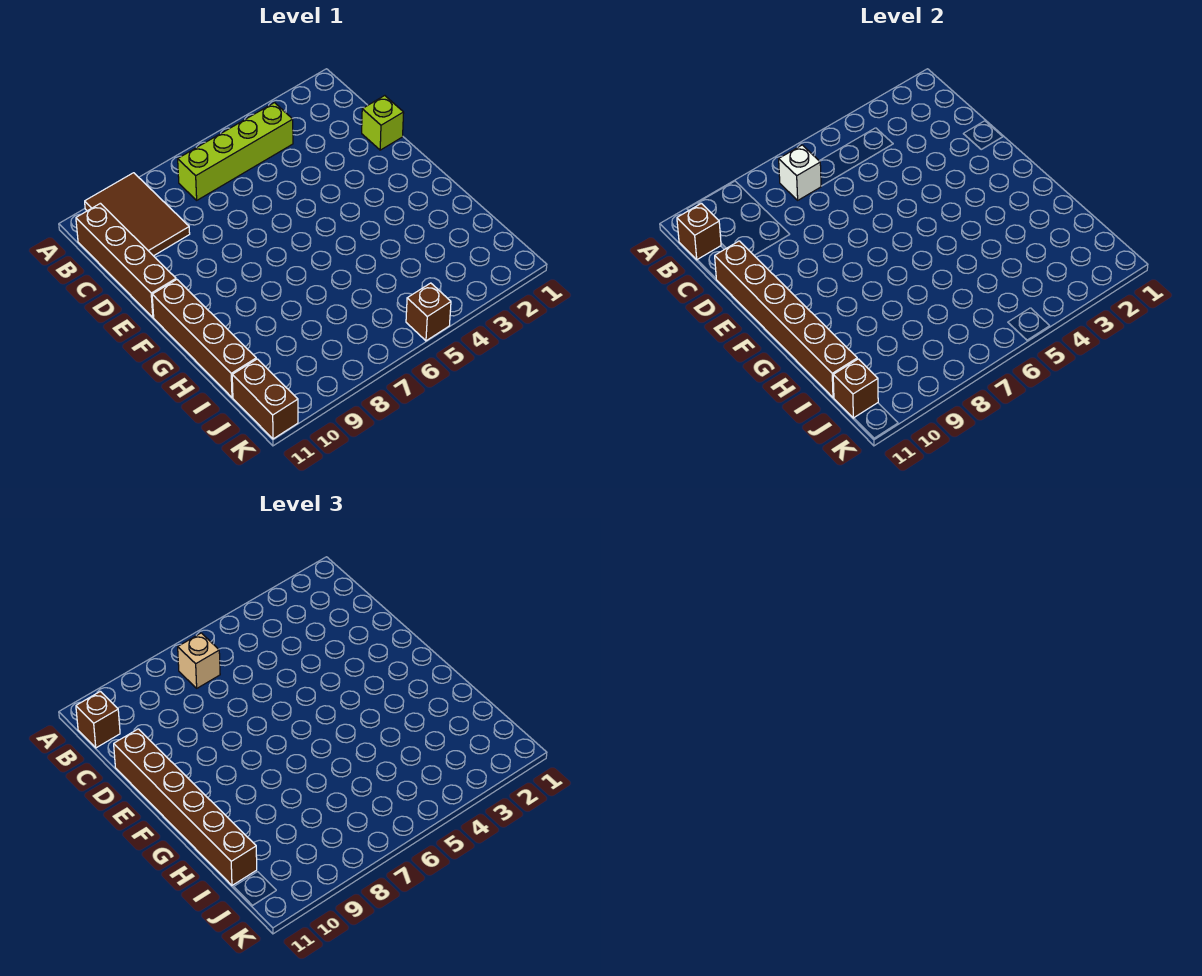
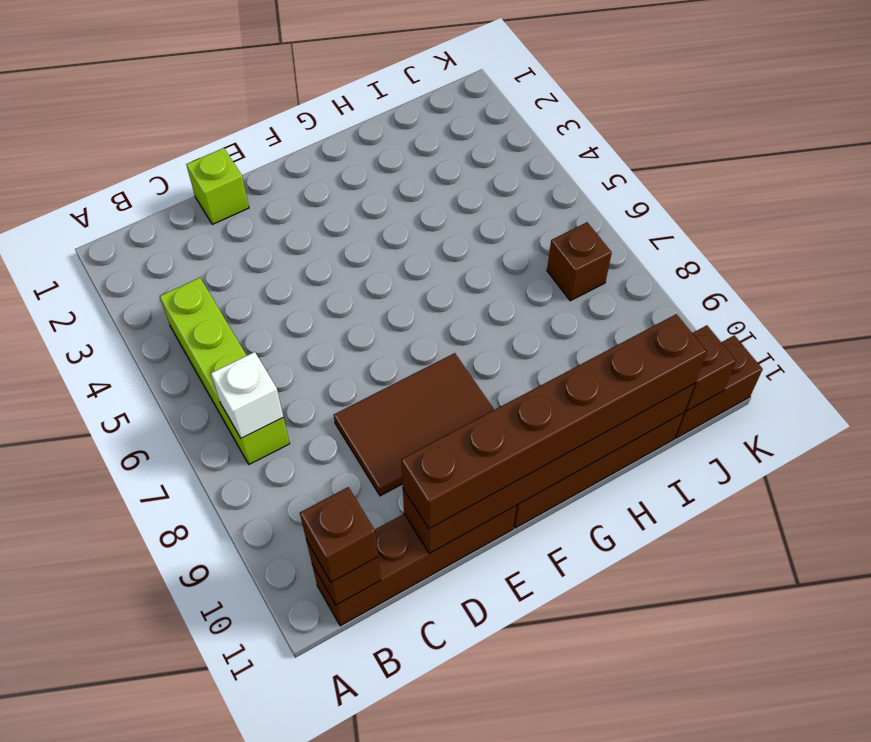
brown 2x3 tile [85,173,190,256] -> brown 2x3 tile moved to [334,353,494,496]
tan 1x1 brick [178,633,220,688] -> none
brown 1x1 brick [406,283,451,341] -> brown 1x1 brick moved to [547,222,612,301]

